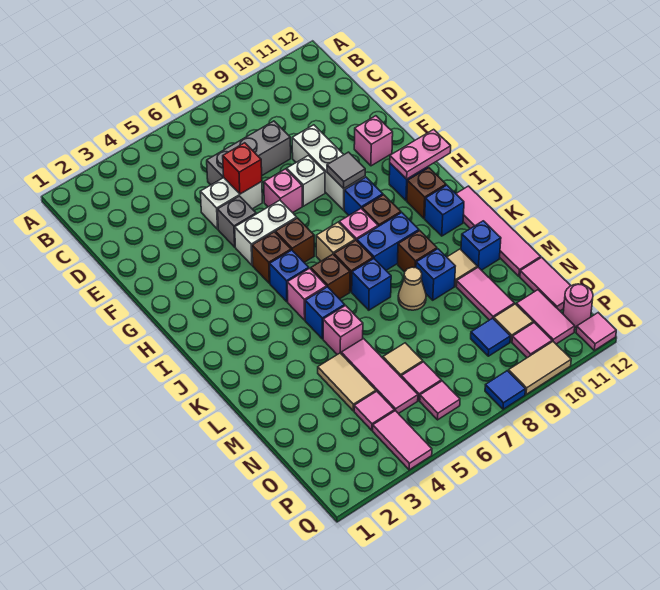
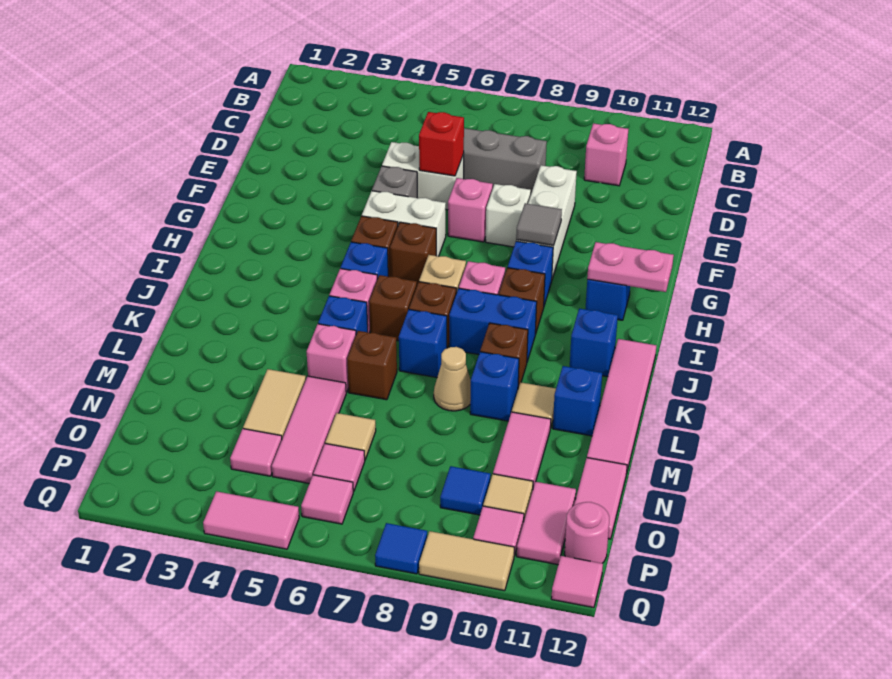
pink 1x1 brick [354,116,393,166] -> pink 1x1 brick moved to [584,123,628,186]
brown 1x1 brick [407,168,446,218] -> brown 1x1 brick moved to [347,331,397,400]
pink 1x2 tile [373,411,432,470] -> pink 1x2 tile turned to [203,491,299,549]

